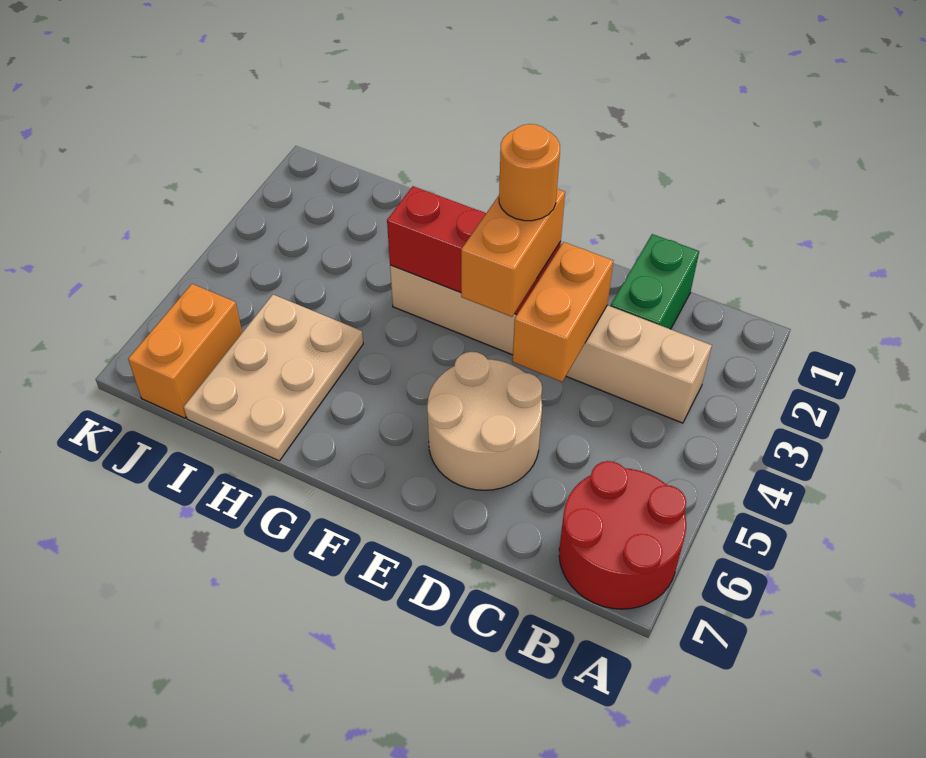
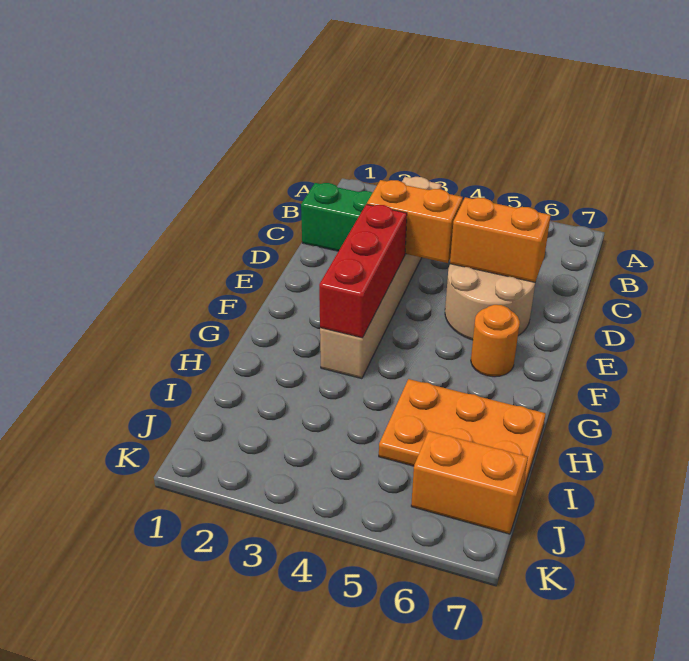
red 2x2 round brick [559,461,686,609] -> none
orange 1x2 brick [461,189,565,317] -> orange 1x2 brick moved to [450,197,551,282]
orange 1x1 round brick [499,124,560,221] -> orange 1x1 round brick moved to [471,305,520,377]
tan 2x3 plate [184,295,363,461] -> orange 2x3 plate [379,379,546,494]

